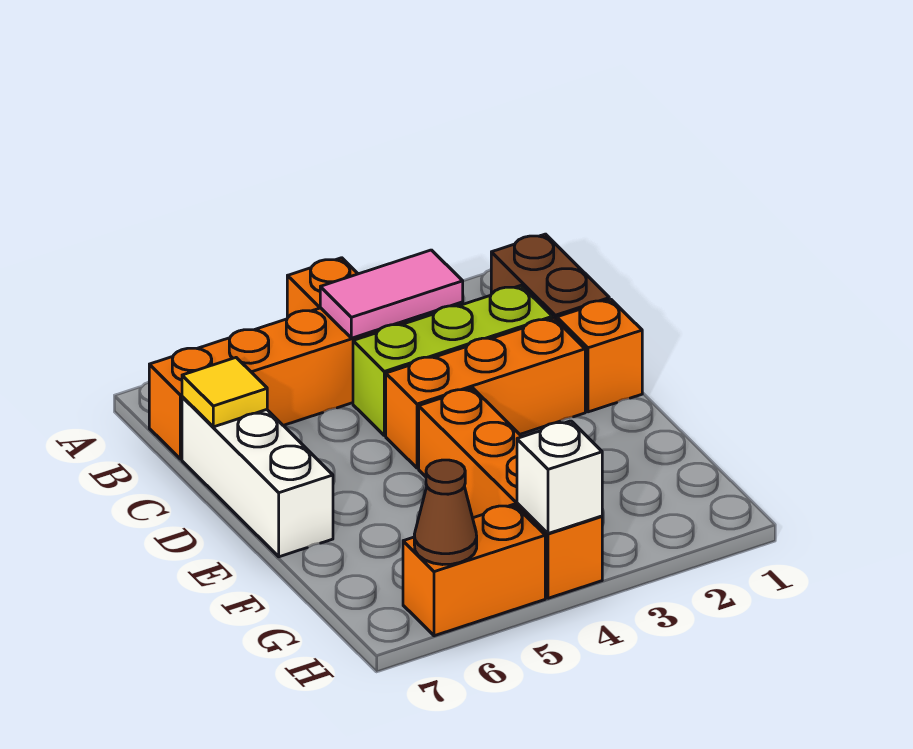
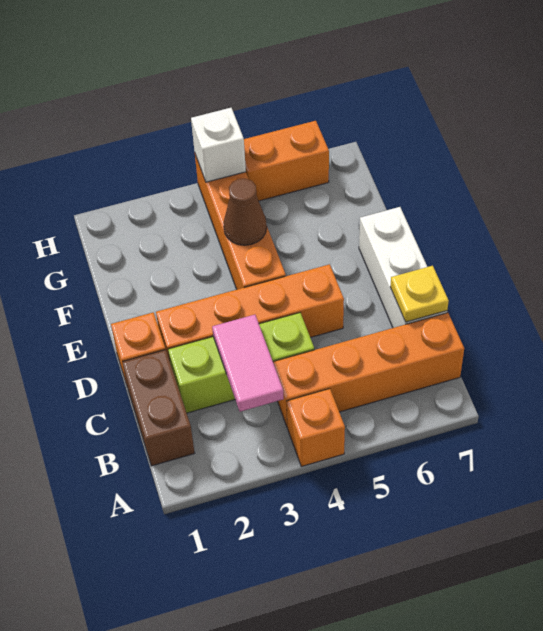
pink 1x2 tile [320,250,463,338] -> pink 1x2 tile turned to [212,315,284,412]
yellow 1x1 tile [182,358,267,427] -> yellow 1x1 plate [390,266,449,322]
orange 1x3 brick [386,318,585,468] -> orange 1x4 brick [156,264,344,360]
brown 1x1 cone [414,460,477,565] -> brown 1x1 cone moved to [224,179,267,245]

